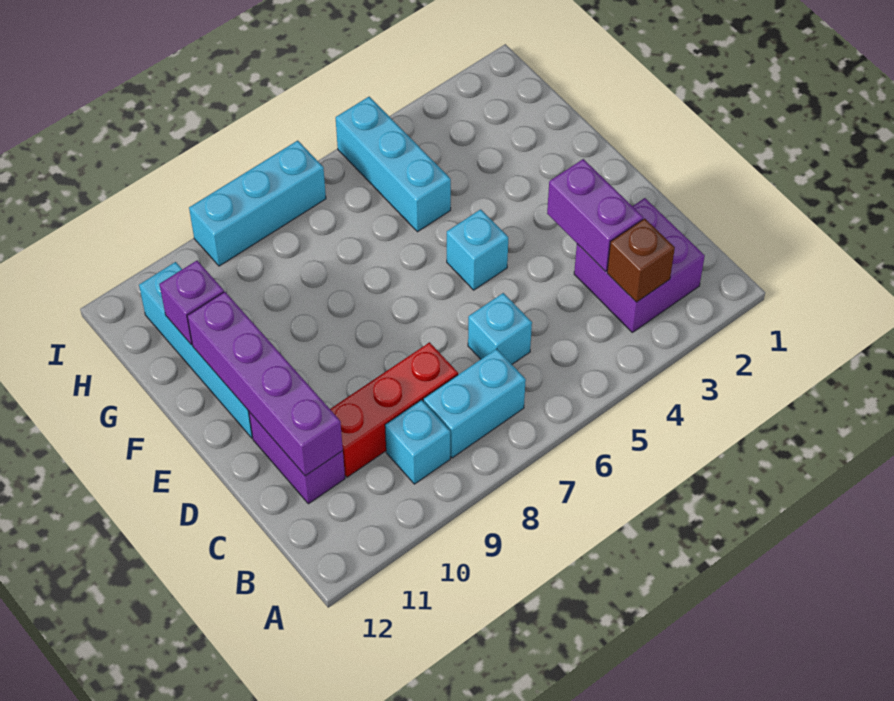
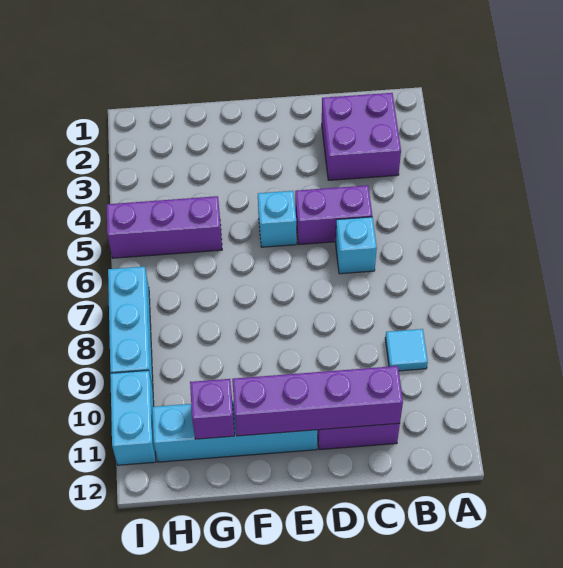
brown 1x1 brick [607,219,675,302] -> none
cyan 1x2 brick [423,349,526,458] -> cyan 1x2 brick moved to [110,370,156,465]
cyan 1x1 brick [385,400,450,484] -> cyan 1x1 tile [385,329,428,371]
purple 1x2 brick [547,159,643,272] -> purple 1x2 brick moved to [295,185,372,245]
red 1x3 brick [330,342,458,477] -> none
cyan 1x3 brick [336,97,451,232] -> purple 1x3 brick [107,196,222,258]

